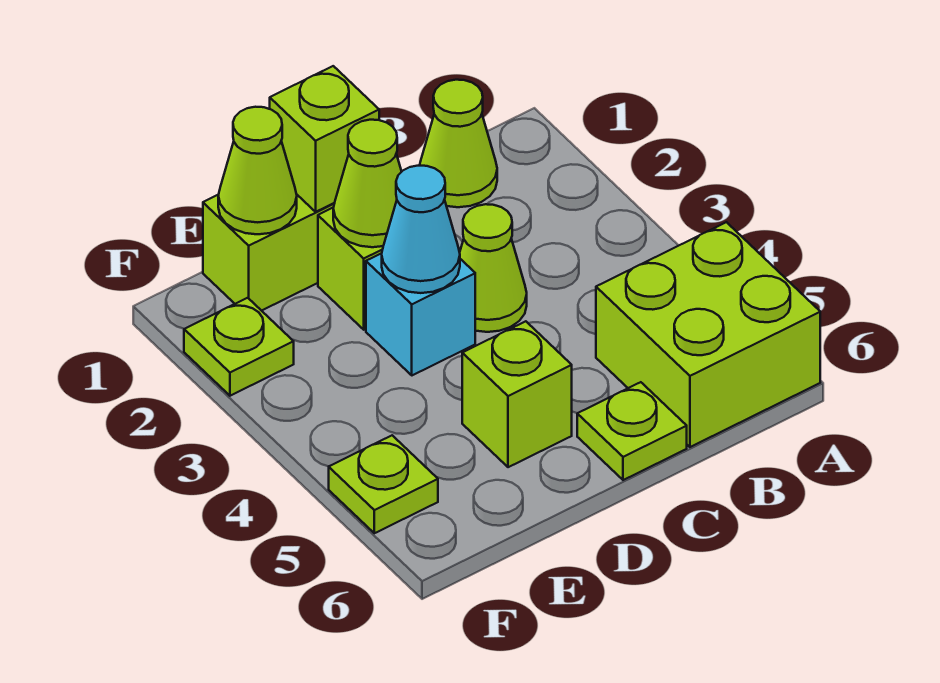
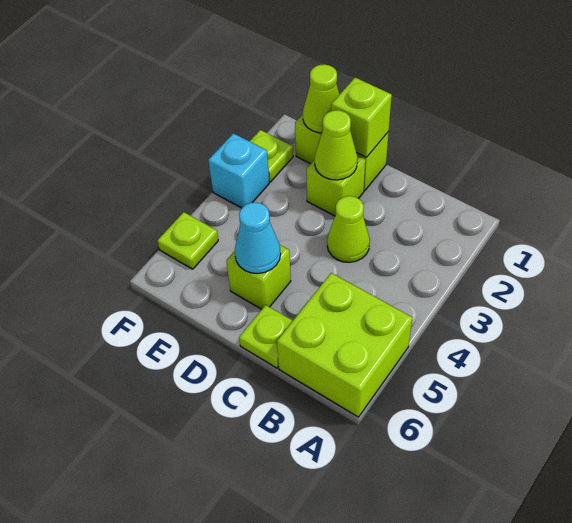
lime 1x1 cone [420,80,497,207] -> none
cyan 1x1 brick [366,253,475,375] -> cyan 1x1 brick moved to [208,133,269,208]
cyan 1x1 cone [382,166,460,293] -> cyan 1x1 cone moved to [235,202,281,274]

